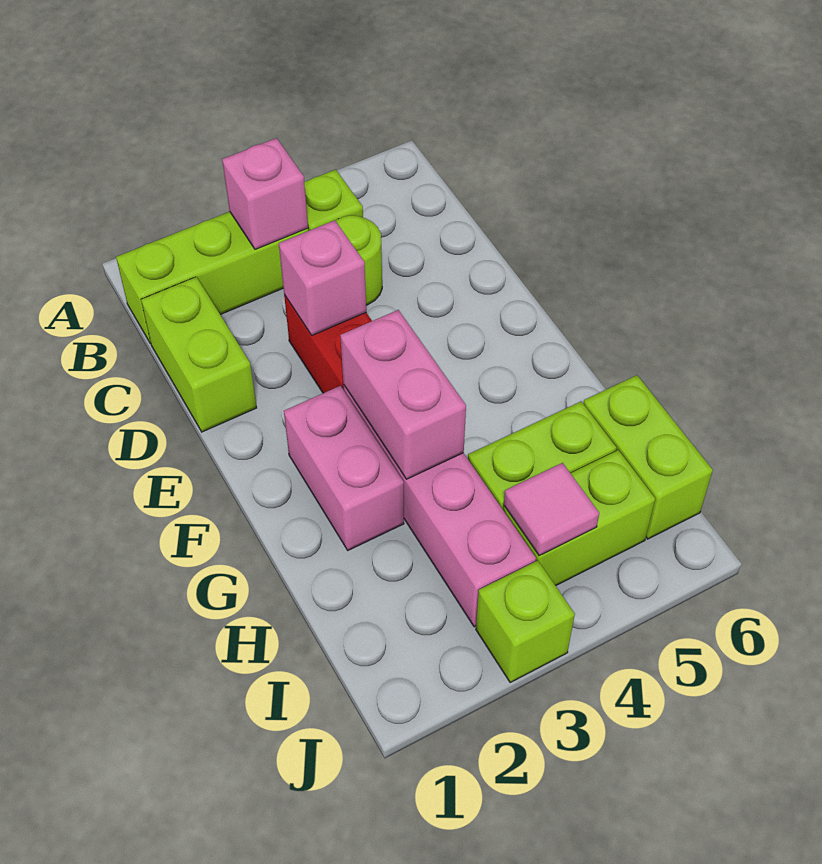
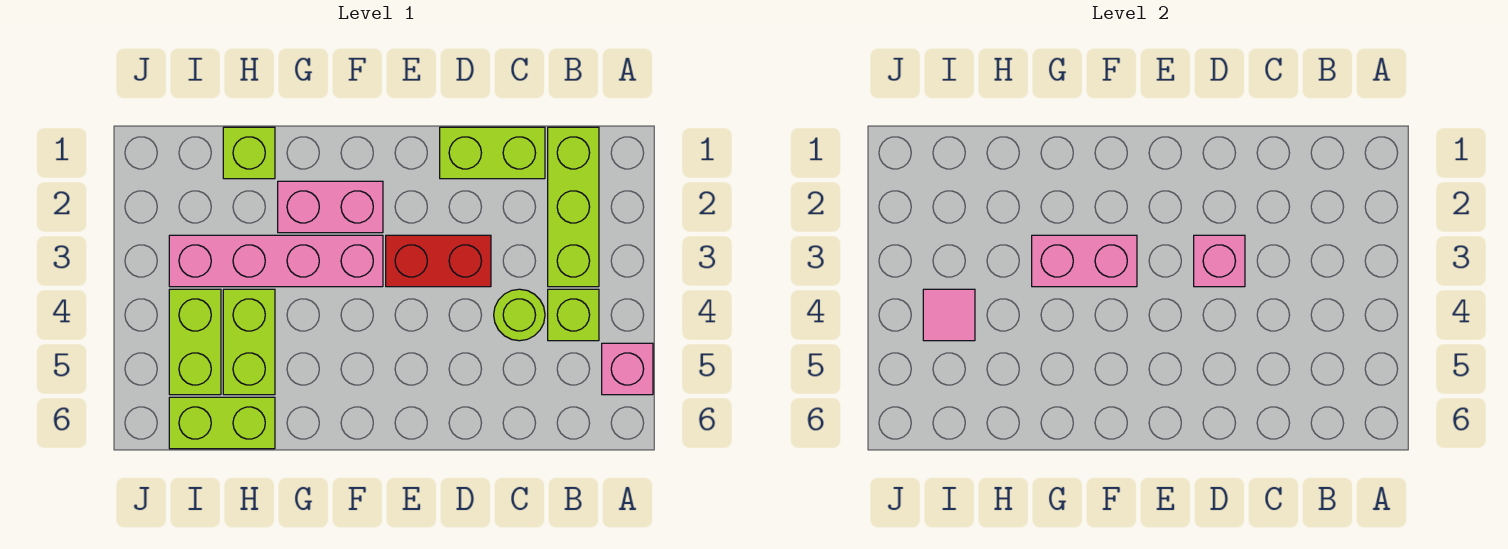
pink 1x1 brick [222,138,308,249] -> pink 1x1 brick moved to [602,343,653,395]
lime 1x1 brick [476,561,575,682] -> lime 1x1 brick moved to [223,127,275,179]

